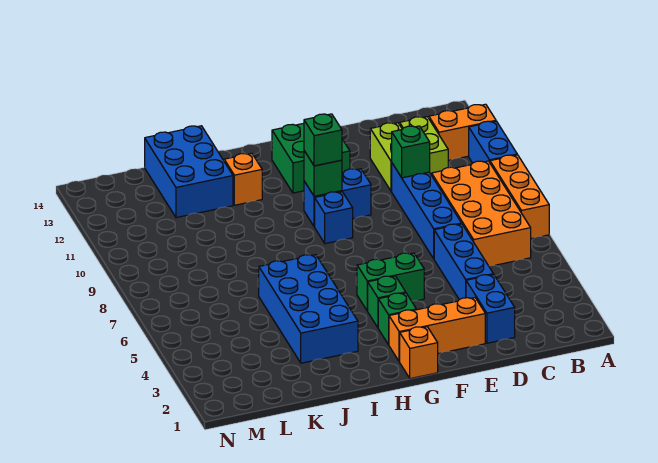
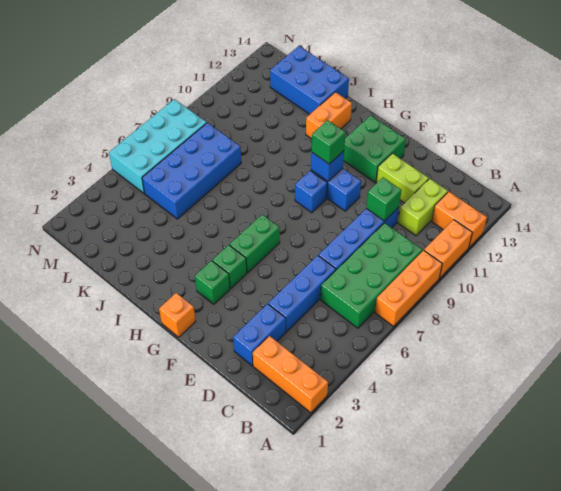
blue 1x2 brick [469,121,517,163] -> orange 1x2 brick [424,220,472,278]
orange 2x4 brick [432,161,531,266] -> green 2x4 brick [320,223,422,328]
lime 1x2 brick [370,123,402,192] -> lime 1x2 brick turned to [376,153,429,203]
orange 1x3 brick [389,298,485,362] -> orange 1x3 brick moved to [253,336,328,413]
green 1x2 brick [357,253,424,311] -> green 1x2 brick turned to [230,215,280,273]
green 1x1 brick [304,151,342,196] -> blue 1x1 brick [311,151,344,181]
blue 2x4 brick [259,255,358,363] -> blue 2x4 brick moved to [142,123,241,219]
orange 1x1 brick [224,153,262,205] -> orange 1x2 brick [306,92,352,139]
blue 2x3 brick [145,126,233,218] -> blue 2x3 brick turned to [270,46,349,114]
none -> cyan 2x4 brick [109,99,207,193]

